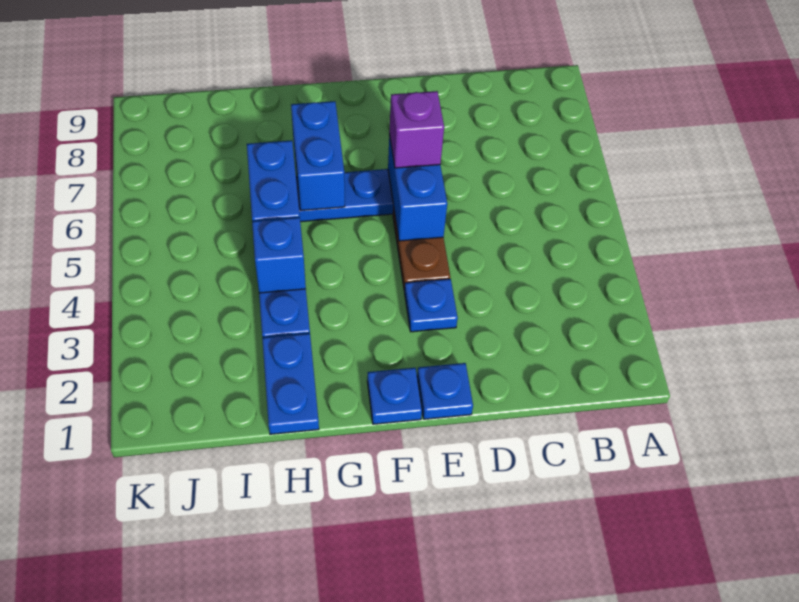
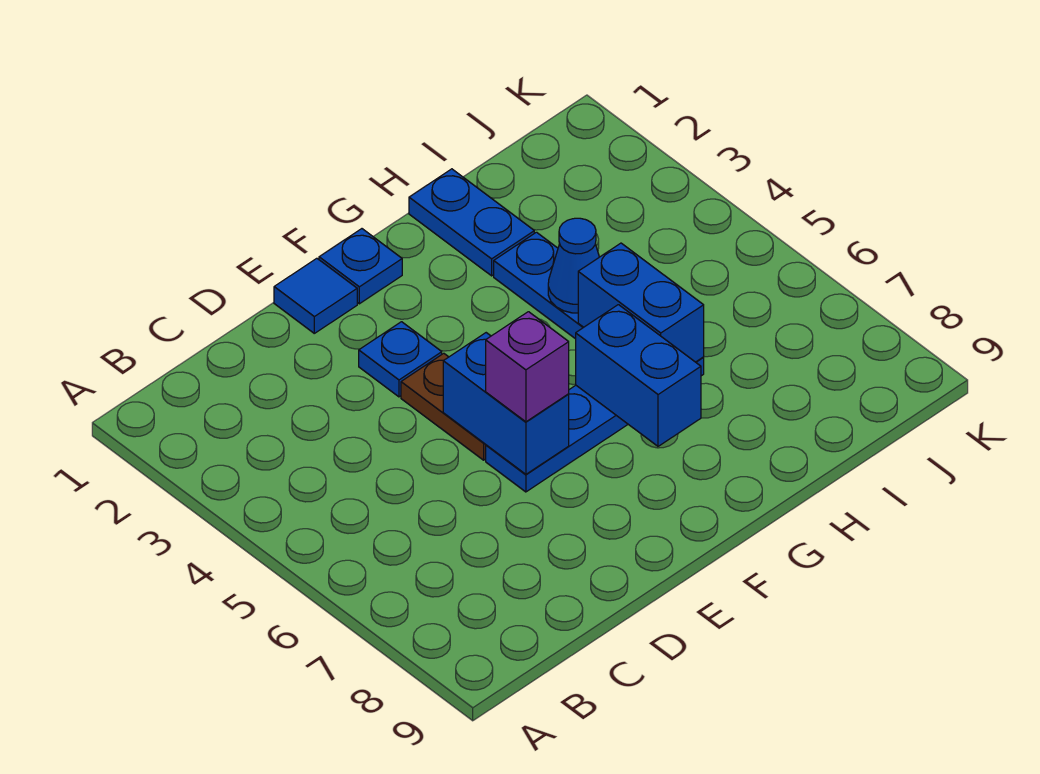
blue 1x1 plate [417,363,473,419] -> blue 1x1 tile [274,258,357,333]
blue 1x1 brick [252,217,306,293] -> blue 1x1 cone [548,218,599,313]

